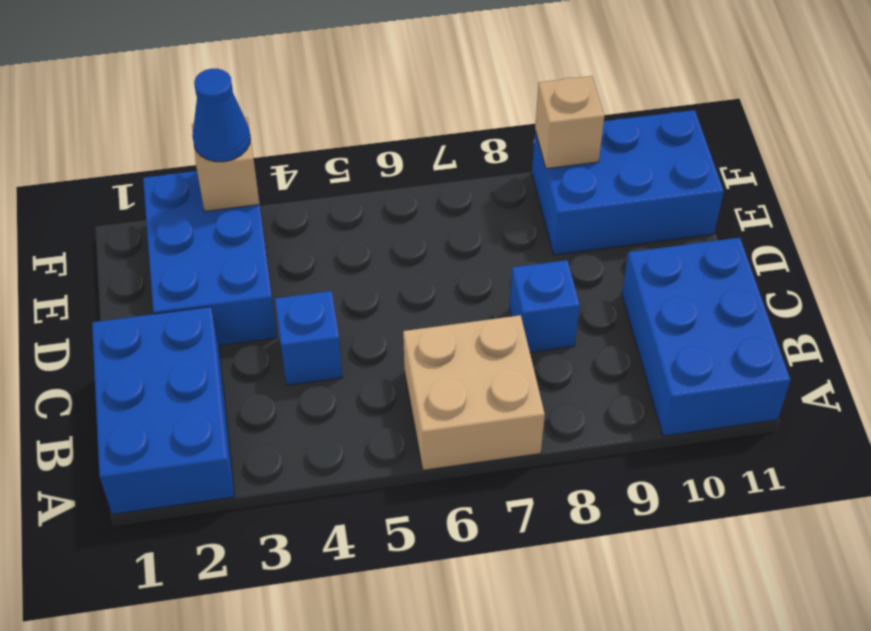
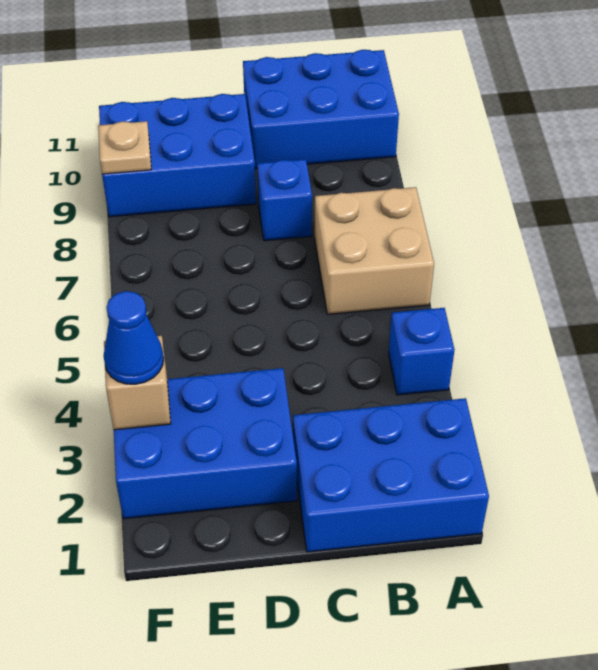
blue 1x1 brick [275,291,343,385] -> blue 1x1 brick moved to [389,308,454,395]
blue 2x3 brick [532,110,724,255] -> blue 2x3 brick turned to [99,94,256,217]
tan 1x1 brick [535,76,604,169] -> tan 1x1 plate [98,121,151,174]

